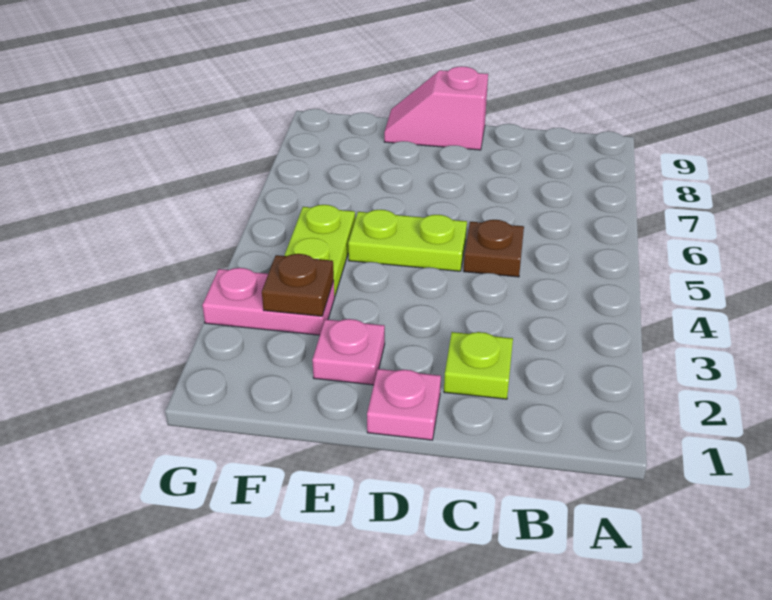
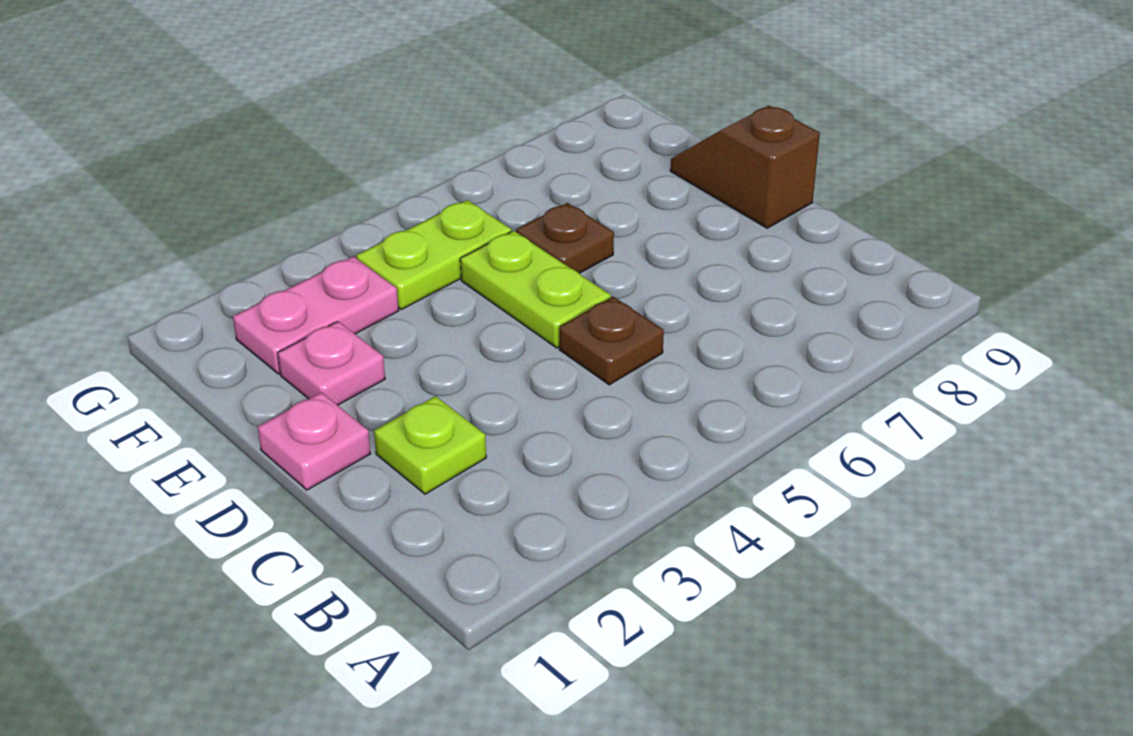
pink 1x2 slope [384,66,488,150] -> brown 1x2 slope [670,105,820,228]
pink 1x2 plate [202,268,335,335] -> pink 1x2 plate turned to [233,256,399,374]
brown 1x1 plate [262,254,334,316] -> brown 1x1 plate moved to [516,203,614,273]

